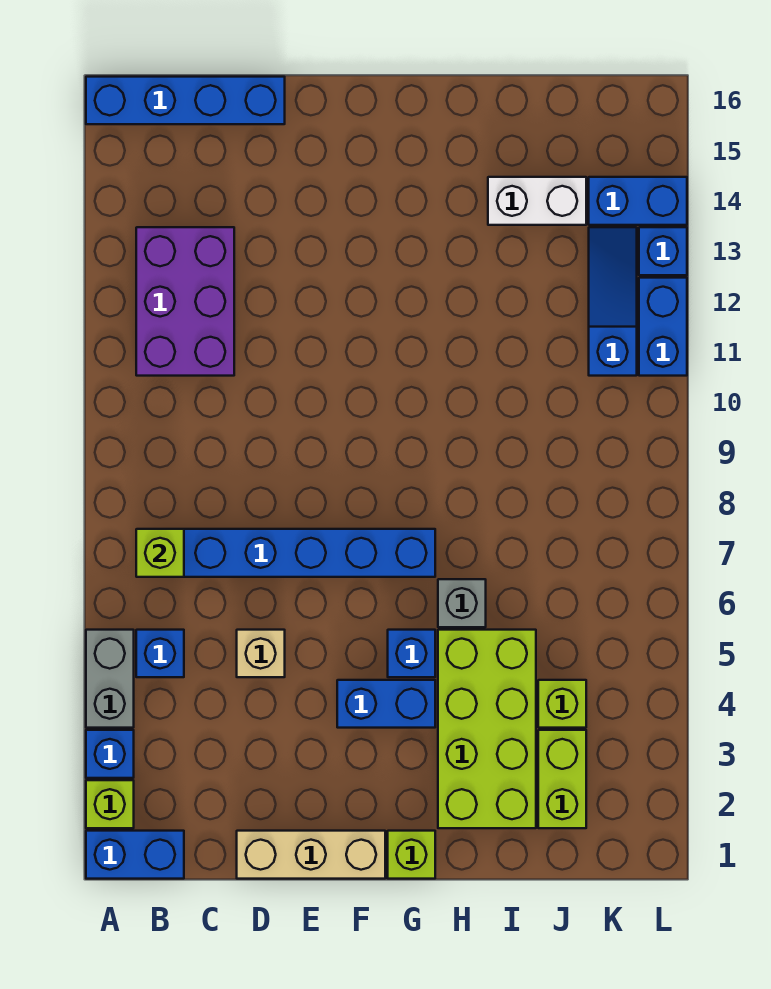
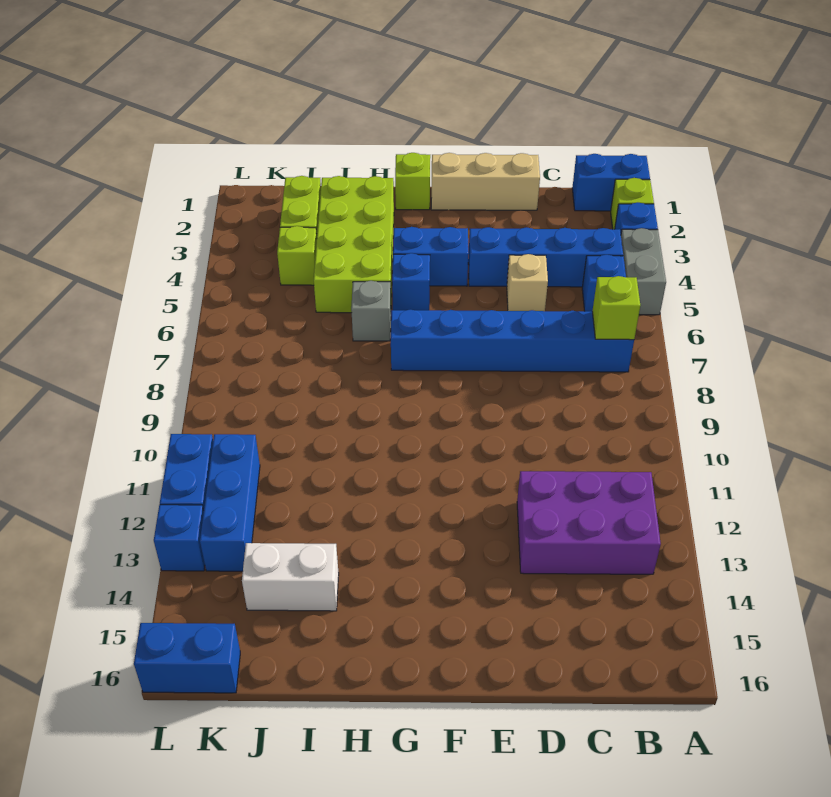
blue 1x4 brick [86,77,285,124] -> blue 1x4 brick moved to [468,227,623,287]
purple 2x3 brick [136,227,234,376] -> purple 2x3 brick turned to [517,471,661,574]
blue 1x3 slope [589,227,637,376] -> blue 1x3 brick [200,434,260,571]
blue 1x2 brick [589,177,687,225] -> blue 1x2 brick moved to [134,623,240,693]

